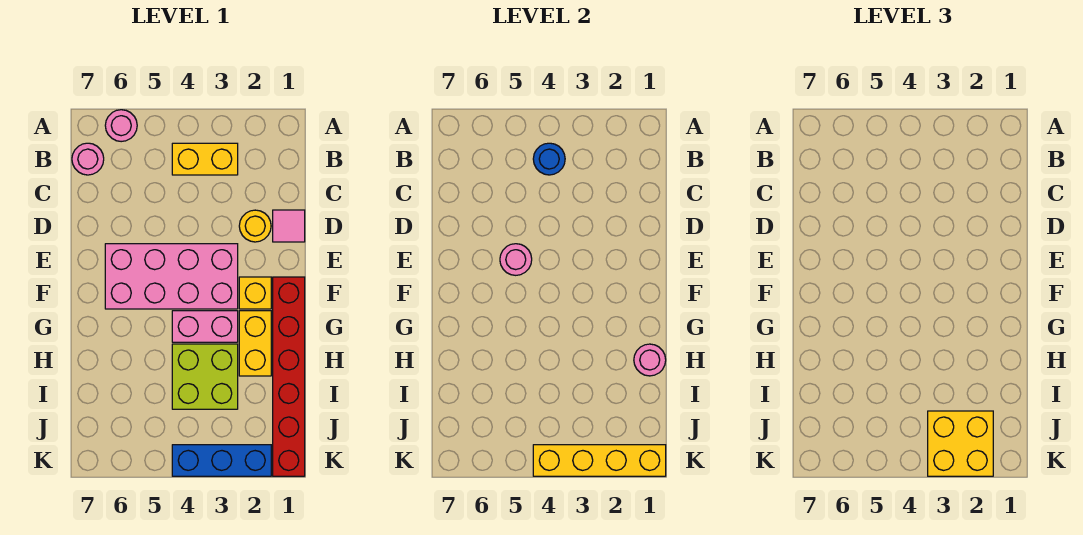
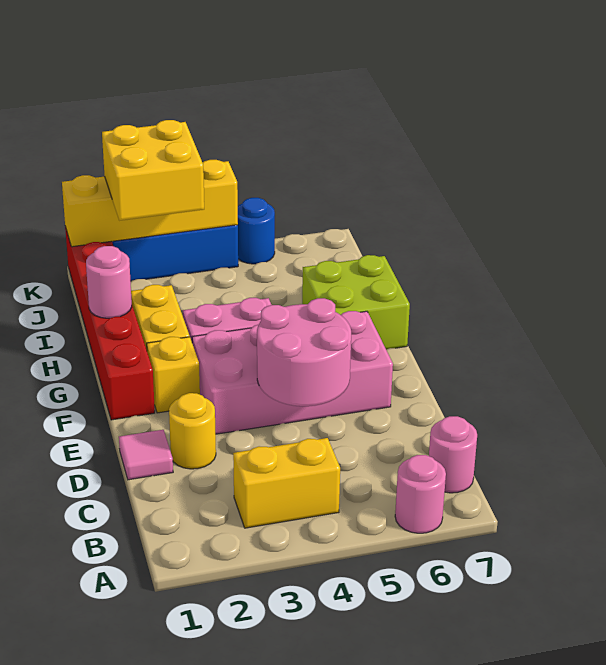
blue 1x1 round brick [533,143,565,175] -> blue 1x1 round brick moved to [238,198,275,264]
pink 1x1 round brick [500,244,532,275] -> pink 2x2 round brick [257,298,351,406]
lime 2x2 brick [172,344,238,409] -> lime 2x2 brick moved to [302,255,410,350]

